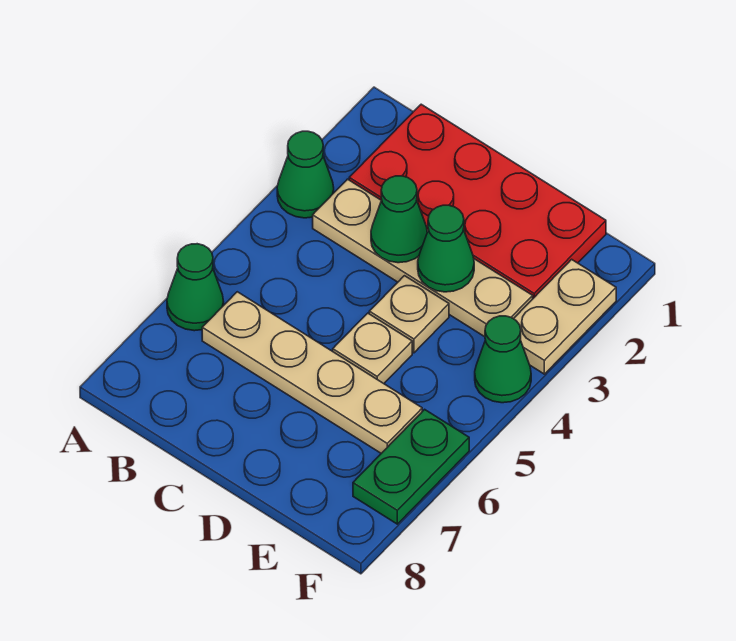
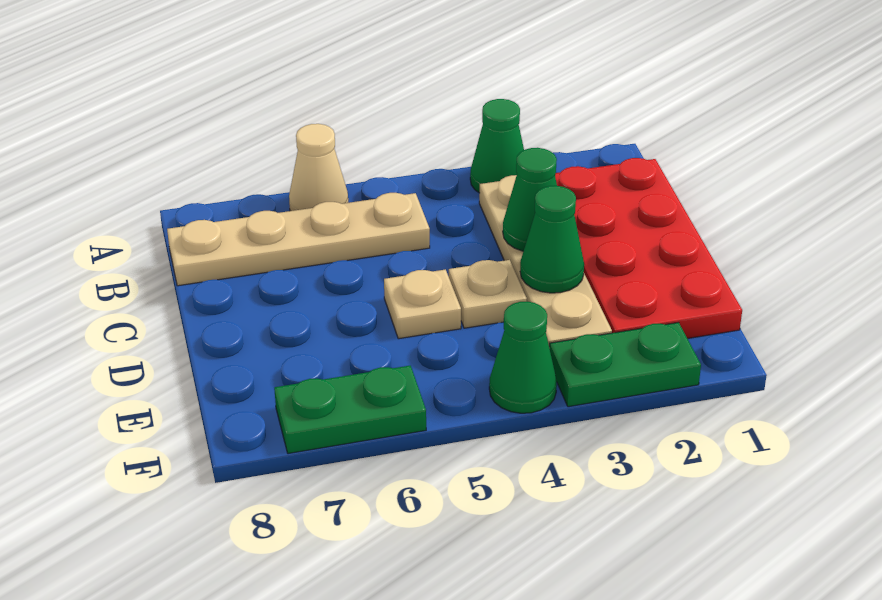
green 1x1 cone [167,244,224,331] -> tan 1x1 cone [289,124,348,211]
tan 1x4 plate [202,292,422,453] -> tan 1x4 plate turned to [167,193,430,286]
tan 1x2 plate [514,259,616,374] -> green 1x2 plate [550,322,701,407]

